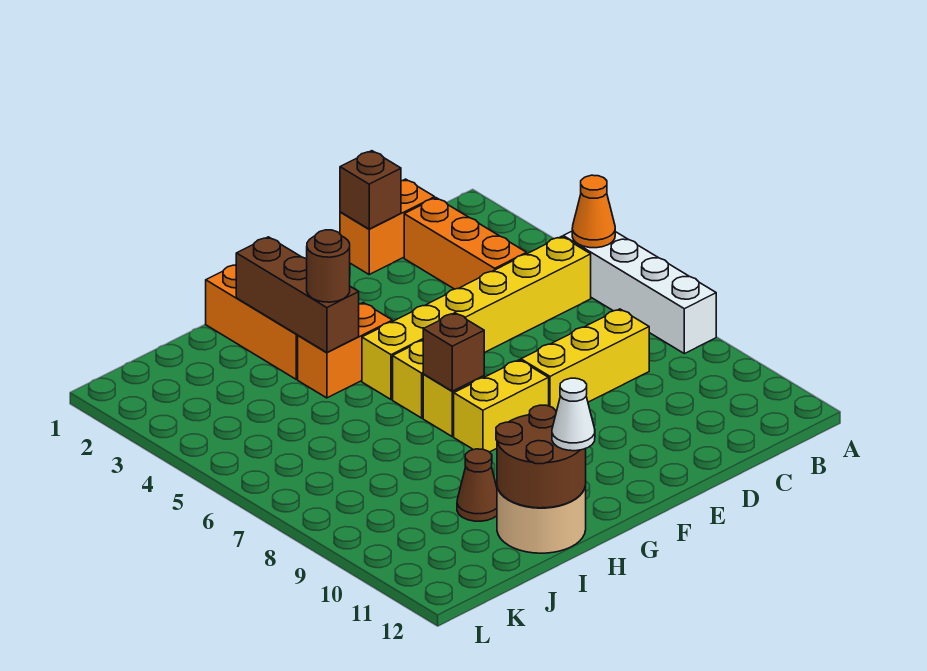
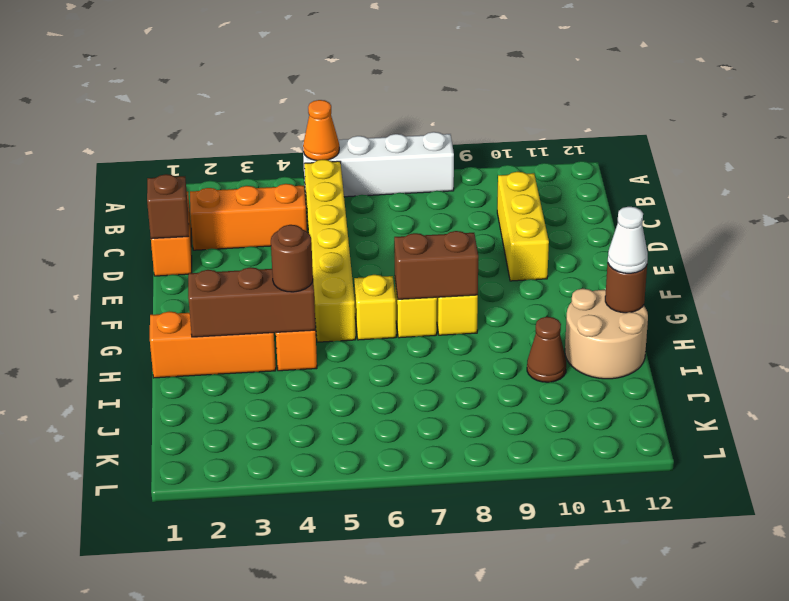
yellow 1x3 brick [521,309,649,412] -> yellow 1x3 brick moved to [497,172,549,281]
brown 1x1 brick [423,313,484,391] -> brown 1x2 brick [394,231,478,299]
brown 2x2 round brick [496,405,586,508] -> brown 1x1 round brick [605,263,647,313]

